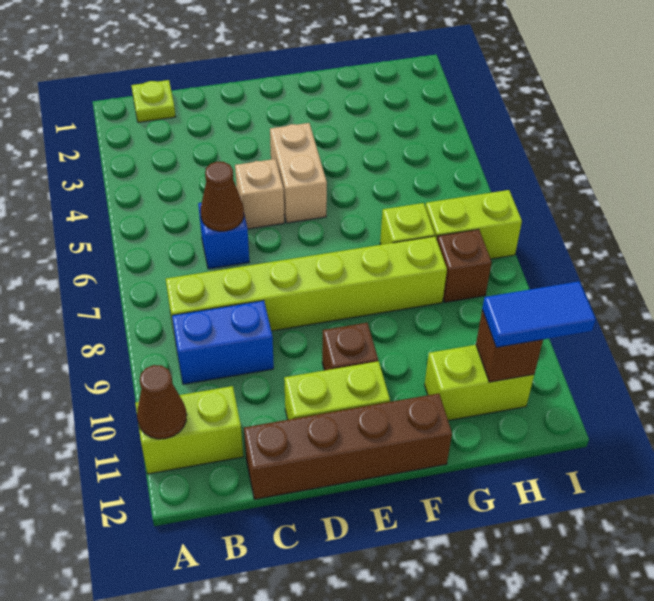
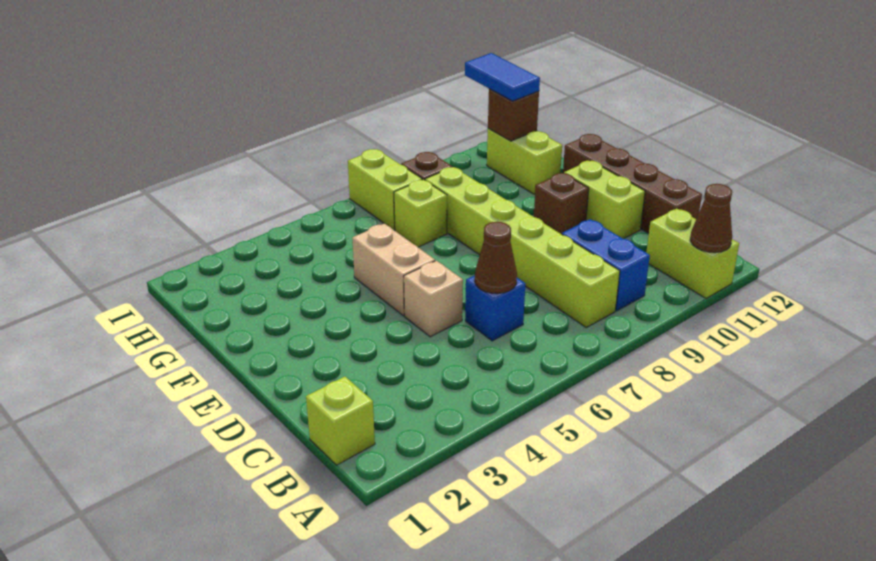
lime 1x1 plate [131,80,175,122] -> lime 1x1 brick [306,377,375,465]
tan 1x2 brick [270,123,327,223] -> tan 1x2 brick turned to [352,223,435,316]

